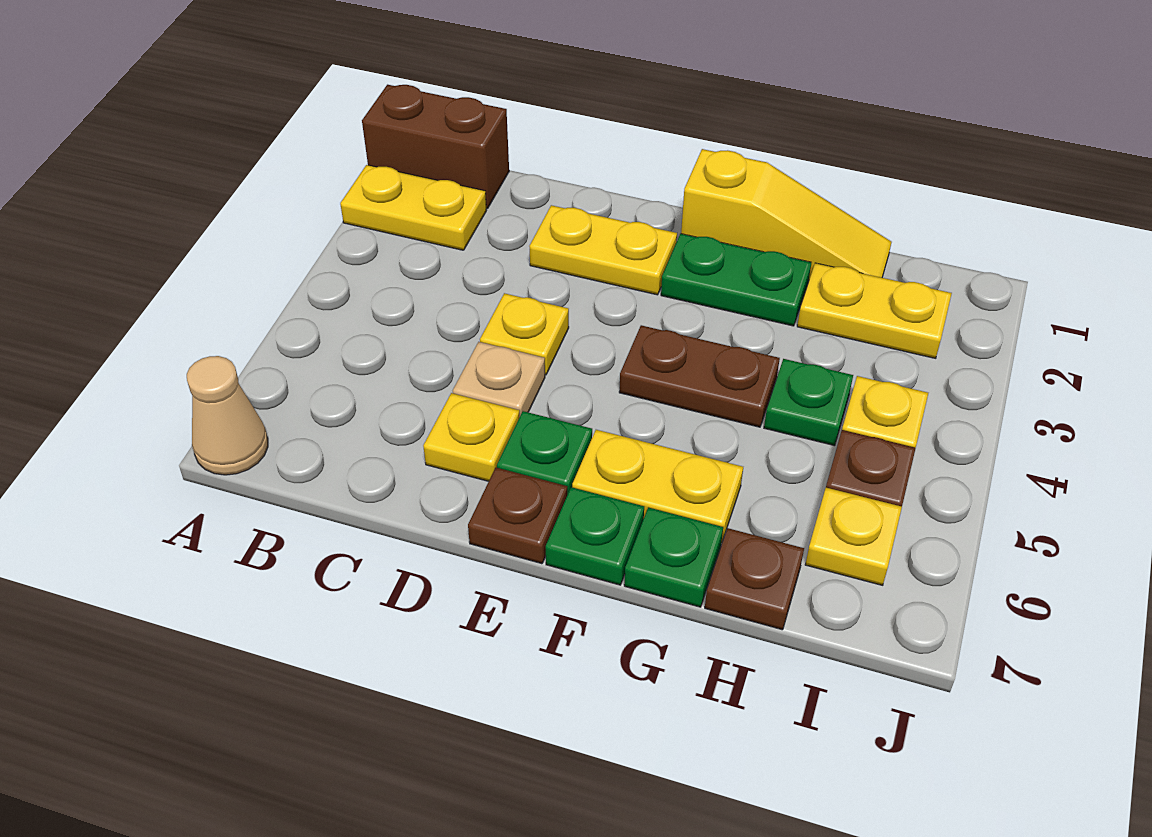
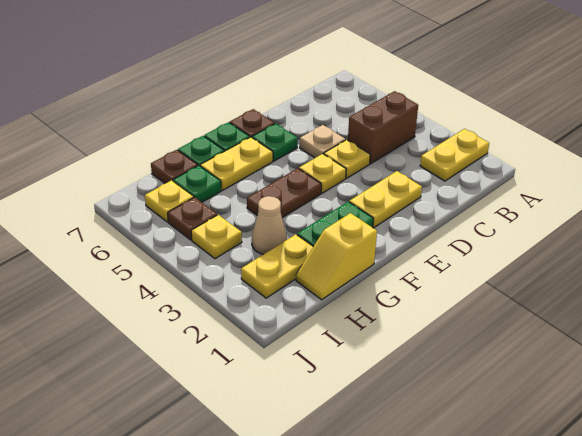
brown 1x2 brick [362,85,509,209] -> brown 1x2 brick moved to [348,91,418,164]
tan 1x1 cone [187,356,268,475] -> tan 1x1 cone moved to [252,196,287,254]
yellow 1x1 plate [423,393,520,481] -> yellow 1x1 plate moved to [299,154,346,193]
yellow 1x3 slope [681,149,891,280] -> yellow 1x2 slope [296,213,377,300]
green 1x1 plate [764,359,853,446] -> green 1x1 plate moved to [173,166,221,202]

